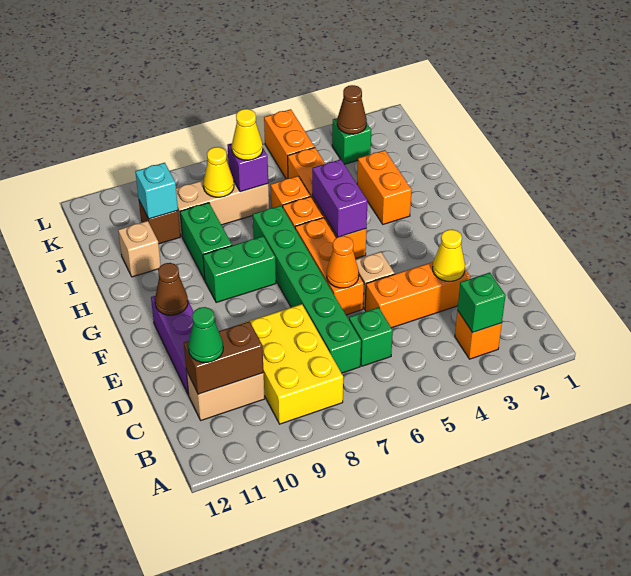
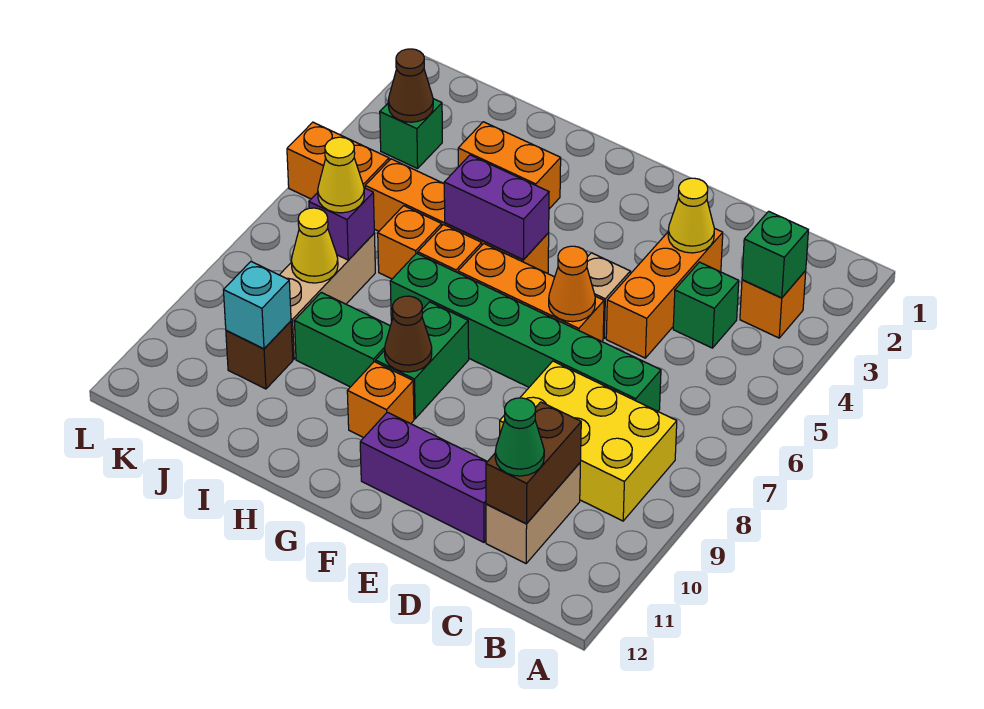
green 1x1 brick [349,307,393,366] -> green 1x1 brick moved to [673,262,739,348]
brown 1x1 cone [155,263,188,315] -> brown 1x1 cone moved to [385,296,432,372]
none -> orange 1x1 brick [347,362,414,438]
tan 1x1 brick [118,221,161,277] -> none

